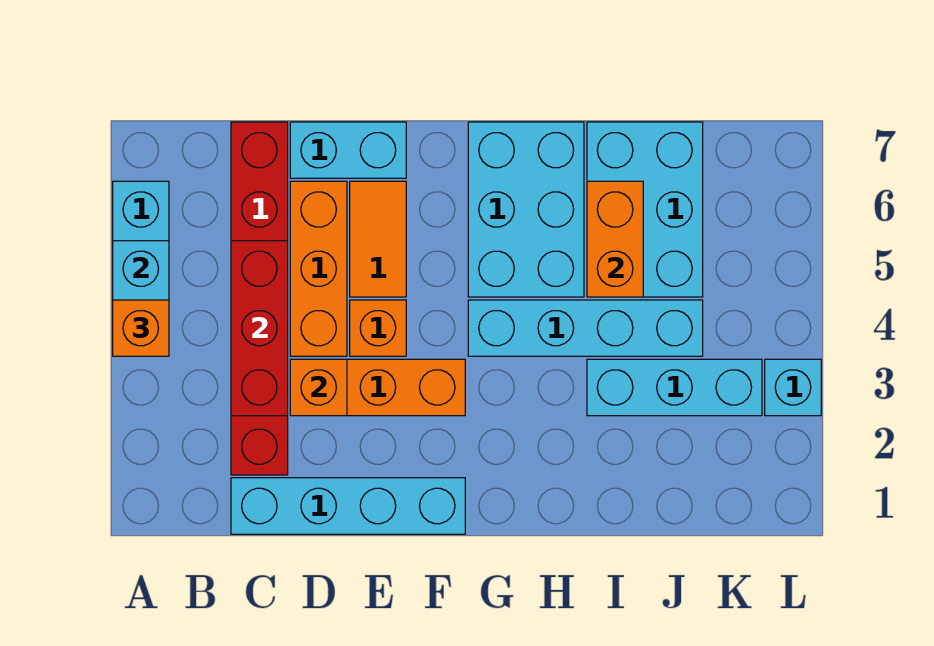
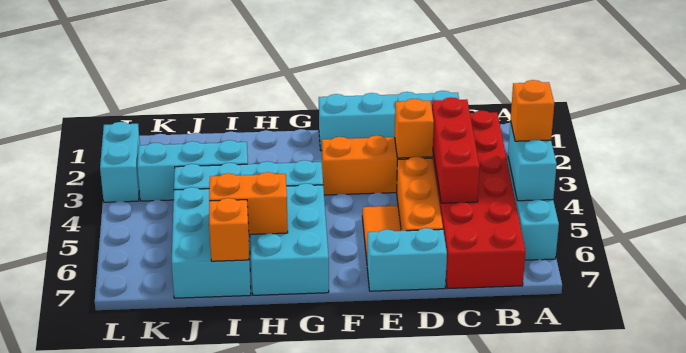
red 1x6 brick [231,122,288,475] -> red 2x6 brick [432,110,525,289]
orange 1x1 brick [350,300,406,356] -> orange 1x1 brick moved to [209,198,249,261]
orange 1x2 brick [587,181,643,297] -> orange 1x2 brick turned to [209,172,288,234]
cyan 1x1 brick [765,359,821,416] -> cyan 1x2 brick [100,122,140,202]

